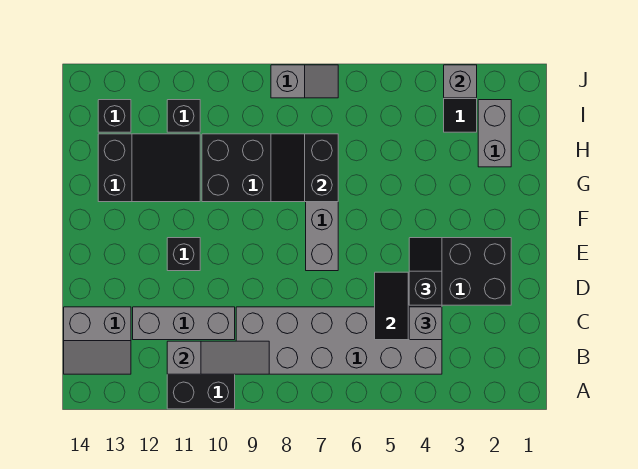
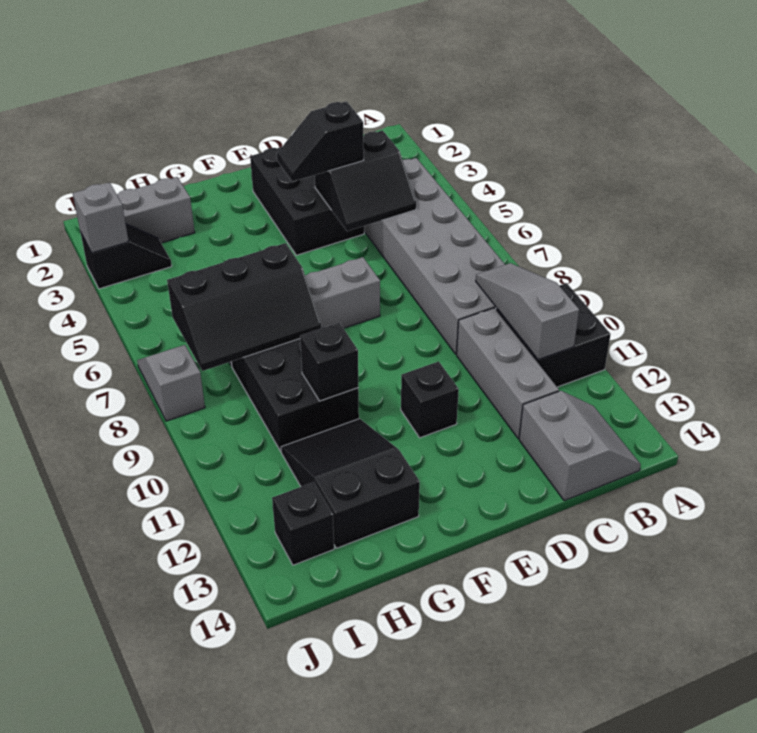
grey 1x1 brick [409,307,442,340] -> none
black 2x2 slope [271,134,338,202] -> black 2x3 slope [167,243,321,371]
black 1x1 brick [167,100,200,132] -> black 1x1 brick moved to [300,323,358,401]

